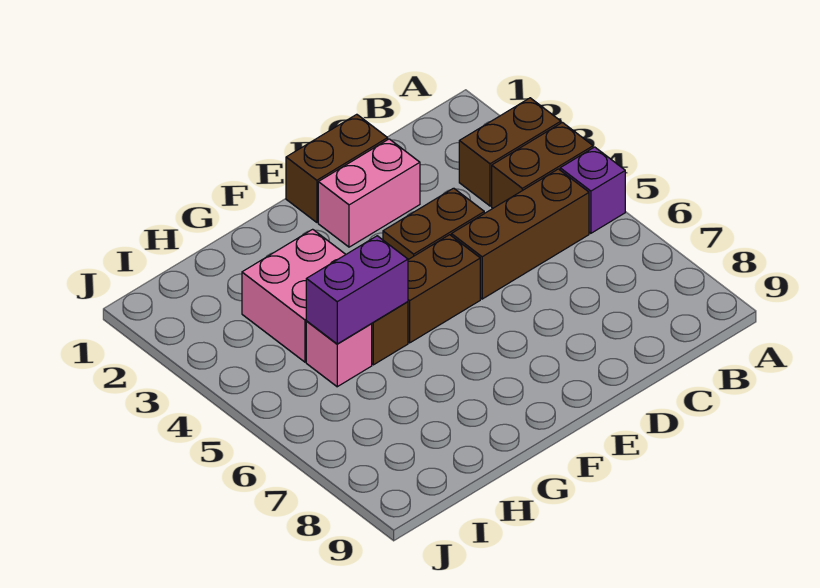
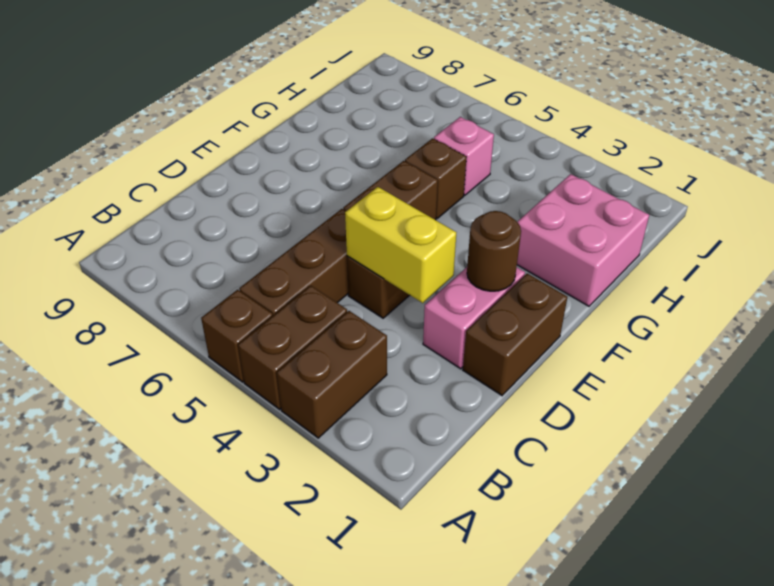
purple 1x1 brick [560,147,625,233] -> brown 1x1 brick [201,290,273,382]
none -> yellow 1x2 brick [345,187,456,303]
none -> brown 1x1 round brick [467,211,521,291]
pink 2x2 brick [242,229,346,362] -> pink 2x2 brick moved to [517,174,649,306]
purple 1x2 brick [306,236,408,344] -> none

